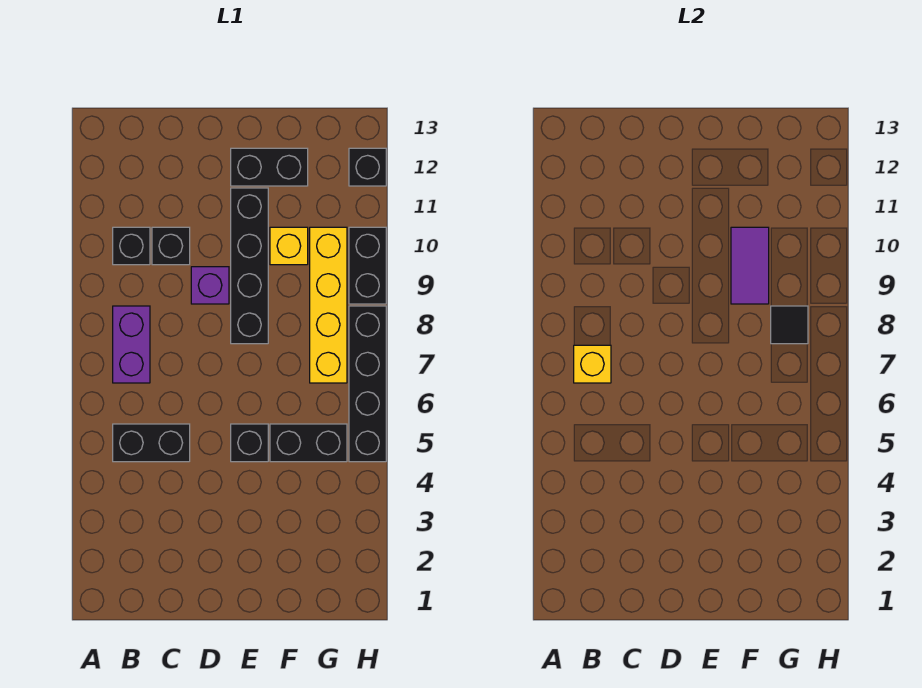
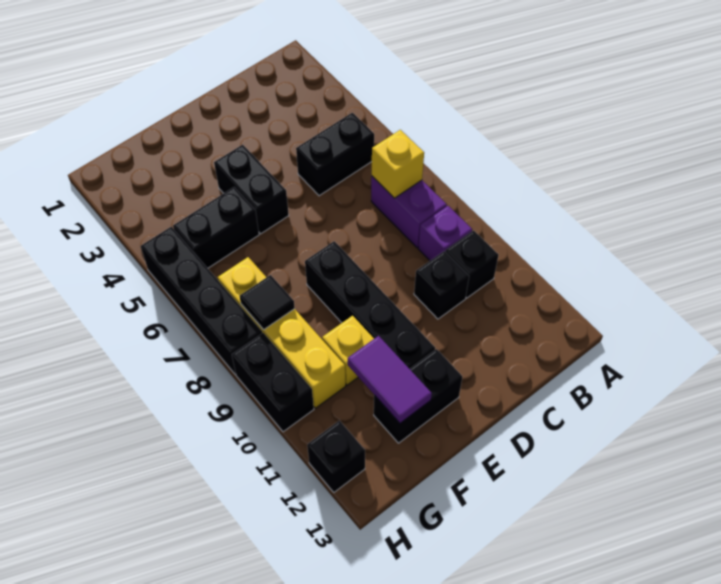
purple 1x1 brick [191,267,229,304] -> purple 1x1 brick moved to [418,206,472,261]
black 1x1 brick [231,424,268,462] -> black 1x2 brick [214,145,289,234]
purple 1x2 tile [731,227,769,304] -> purple 1x2 tile moved to [348,336,432,423]

